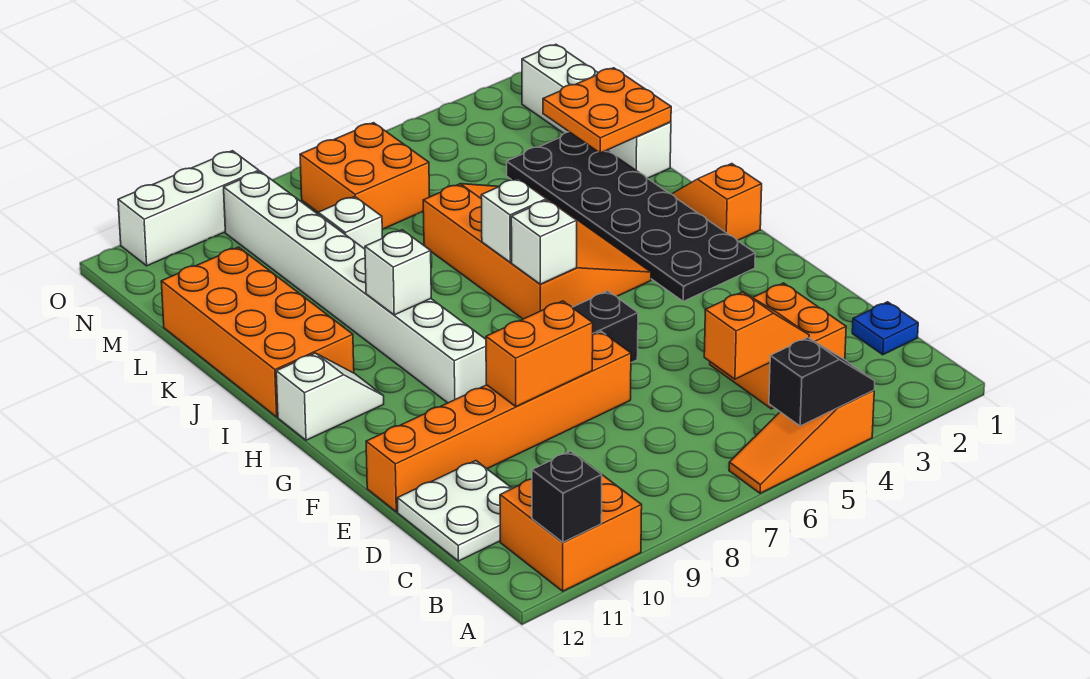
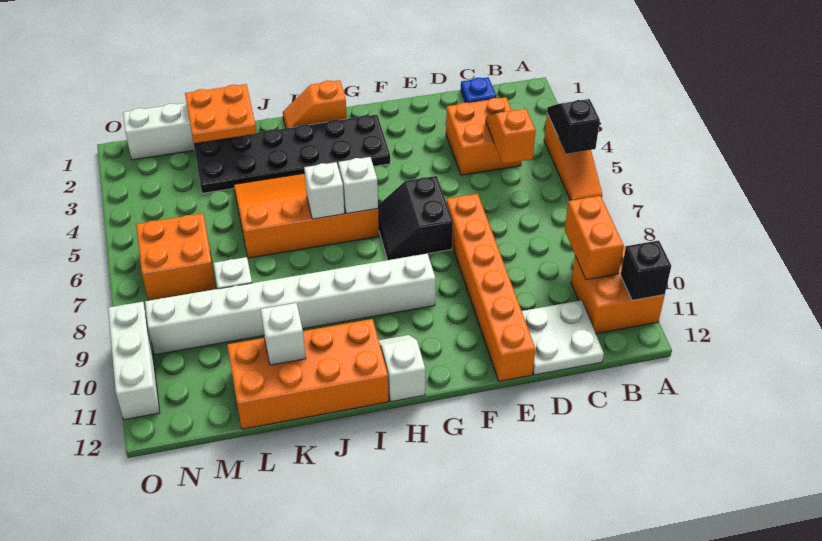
orange 1x2 brick [486,301,593,406] -> orange 1x2 brick moved to [565,196,624,280]
white 1x1 brick [365,230,431,315] -> white 1x1 brick moved to [261,303,306,365]

